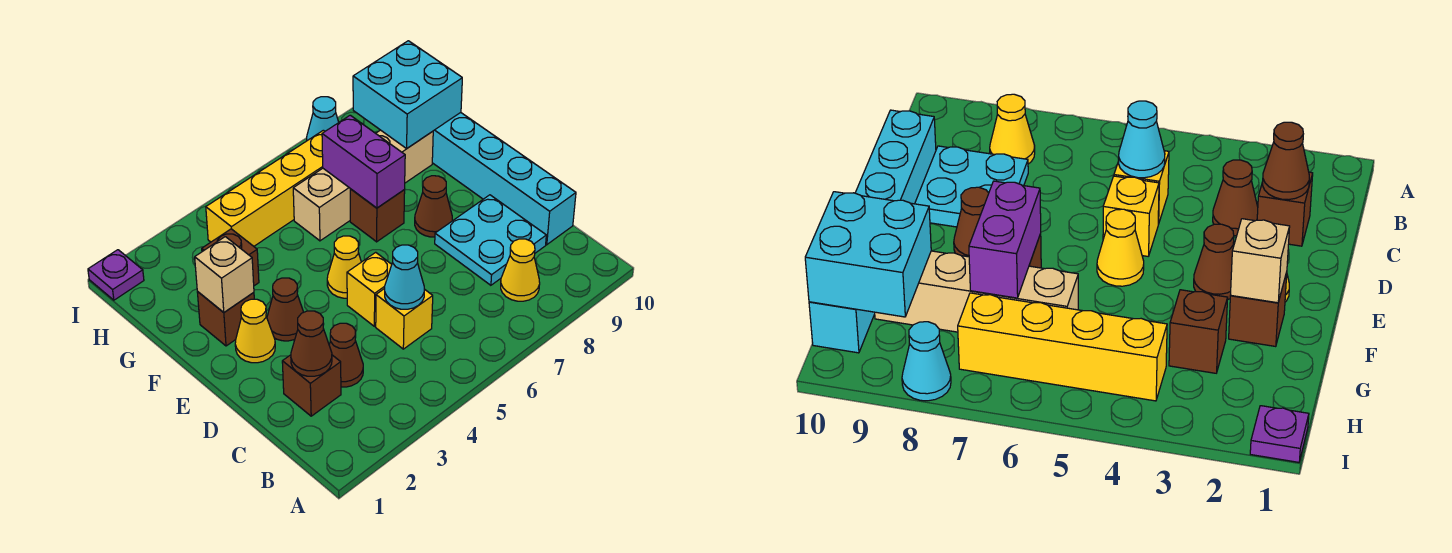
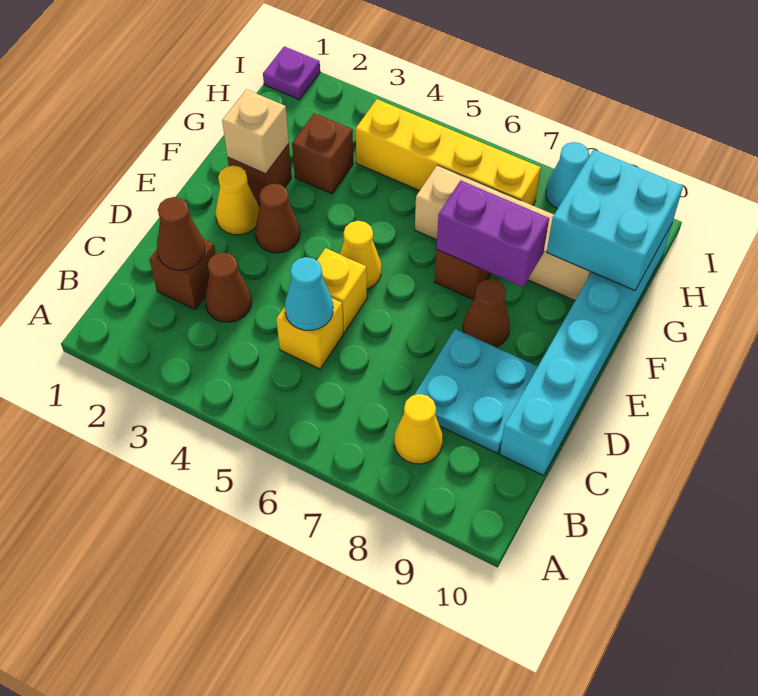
purple 1x2 brick [322,115,405,208] -> purple 1x2 brick turned to [436,180,549,287]

